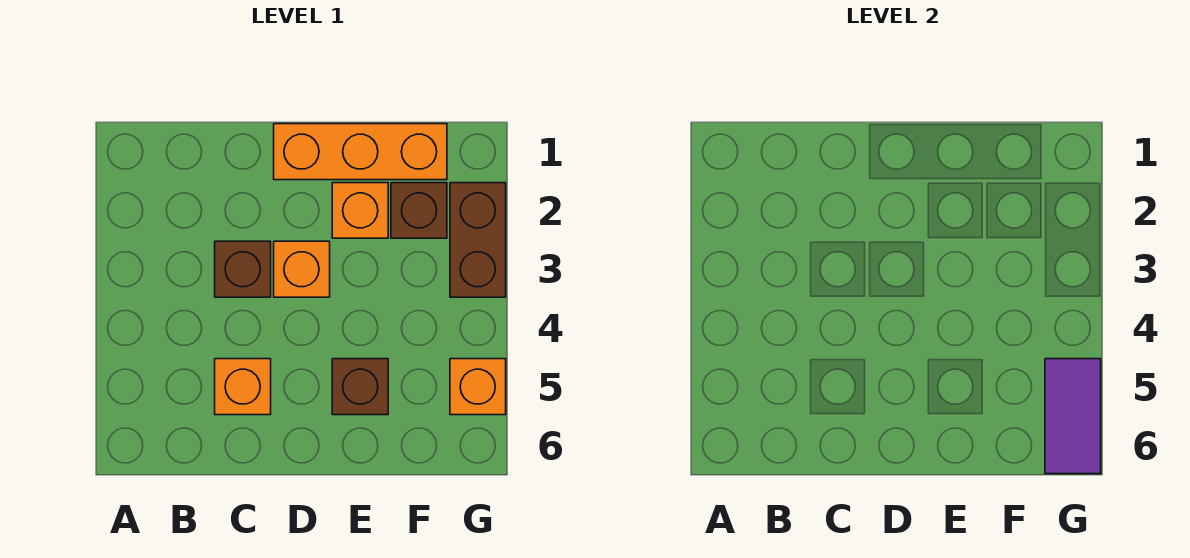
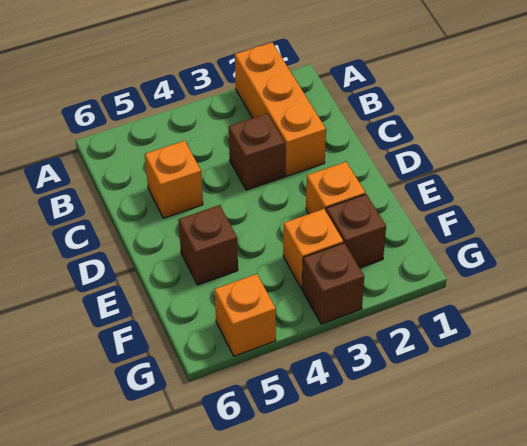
orange 1x3 brick [274,124,447,180] -> orange 1x3 brick moved to [235,42,326,176]
orange 1x1 brick [274,241,330,297] -> orange 1x1 brick moved to [283,209,343,289]
brown 1x2 brick [450,183,506,297] -> brown 1x1 brick [302,243,364,324]
purple 1x2 tile [1045,359,1101,474] -> none

